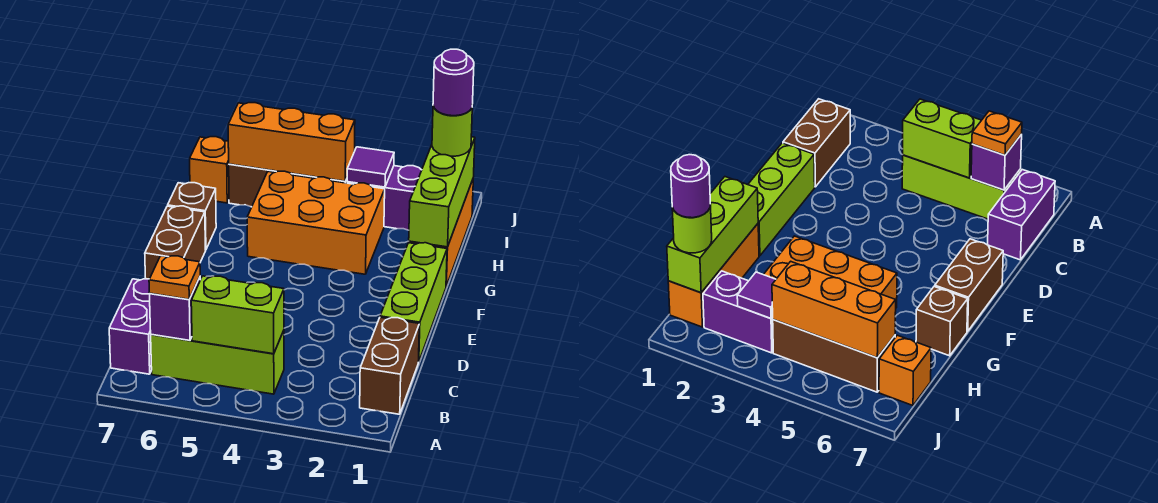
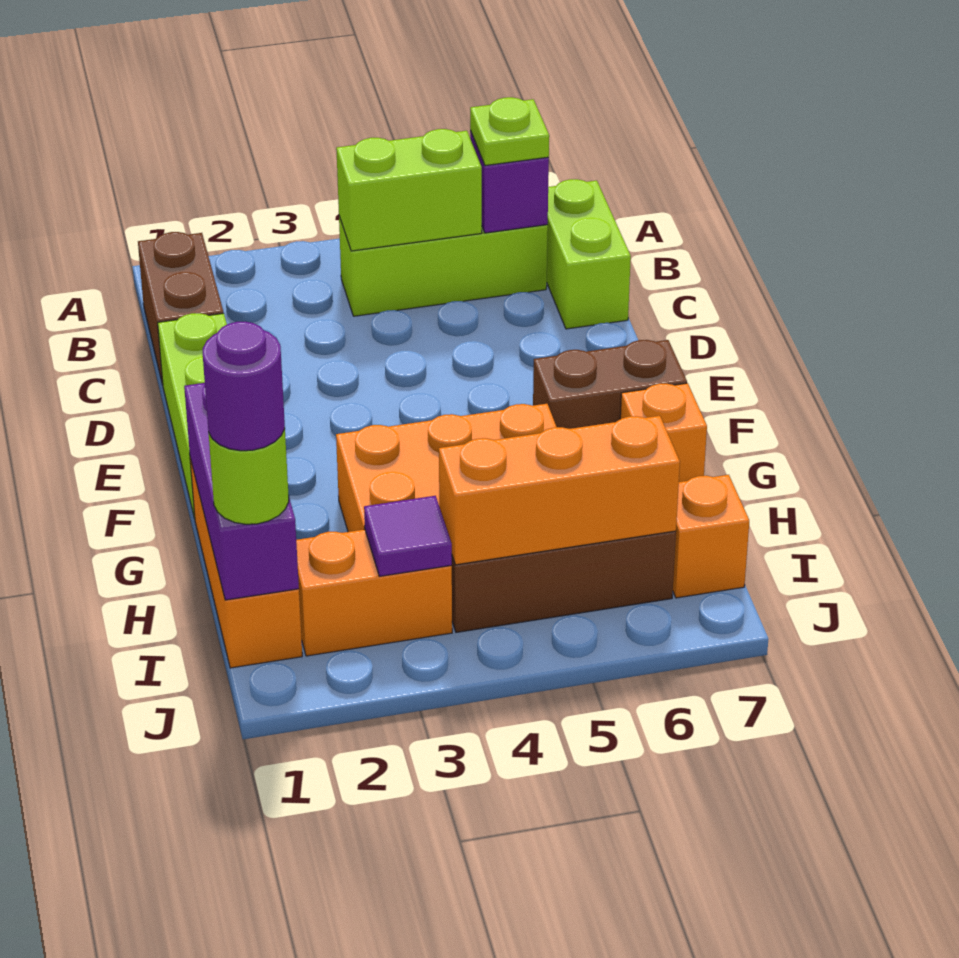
orange 1x1 plate [149,256,200,299] -> lime 1x1 plate [470,97,549,166]
purple 1x2 brick [109,279,152,374] -> lime 1x2 brick [547,179,631,329]
brown 1x2 brick [145,206,206,279] -> brown 1x2 brick turned to [533,340,687,429]
lime 1x3 brick [409,137,475,247] -> purple 1x3 brick [184,383,299,600]
brown 1x1 brick [168,183,216,250] -> orange 1x1 brick [620,383,707,482]
purple 1x2 brick [347,166,422,230] -> orange 1x2 brick [296,529,452,656]

